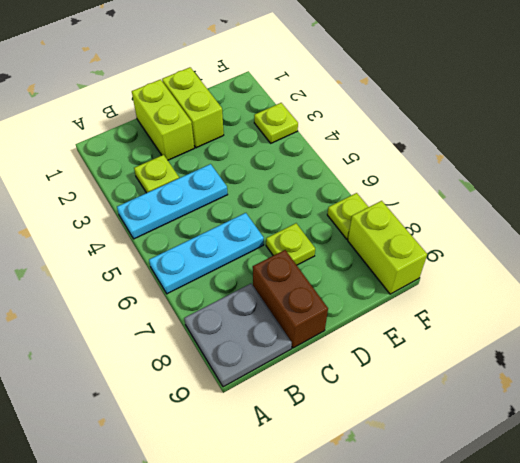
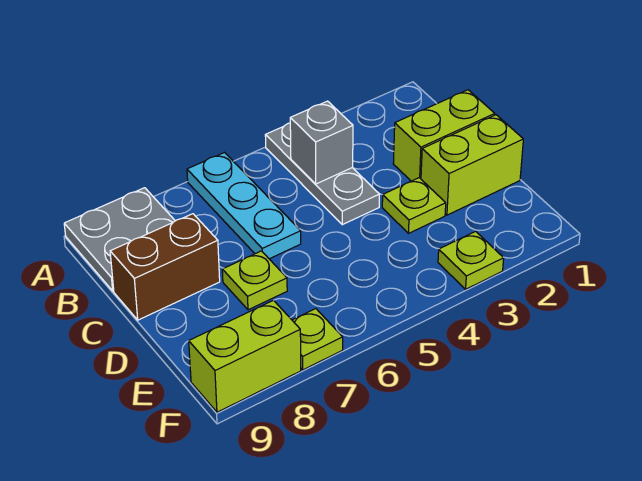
cyan 1x3 plate [117,164,228,239] -> grey 1x3 plate [265,123,380,225]
lime 1x1 plate [134,155,179,193] -> lime 1x1 plate moved to [382,178,446,233]
none -> grey 1x1 brick [290,101,353,184]

